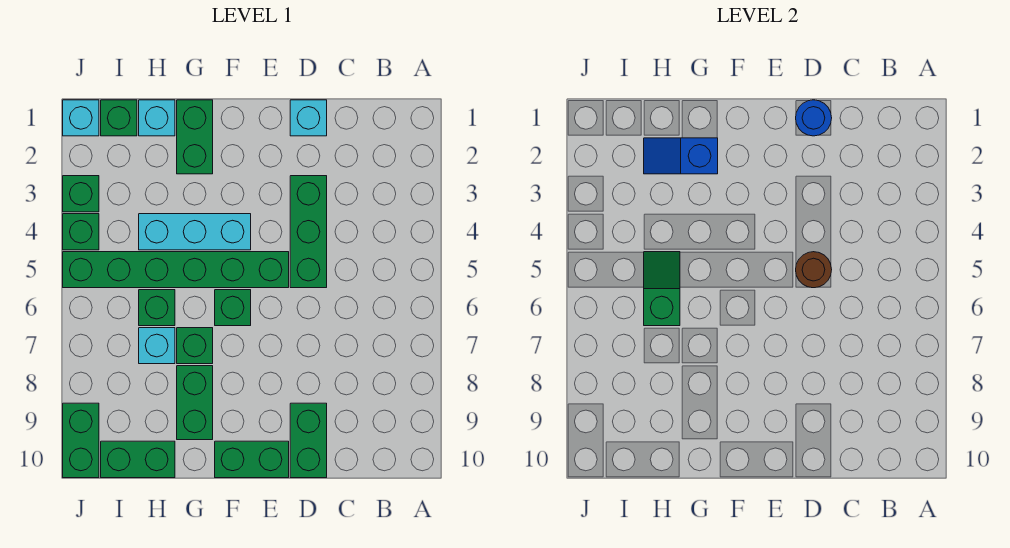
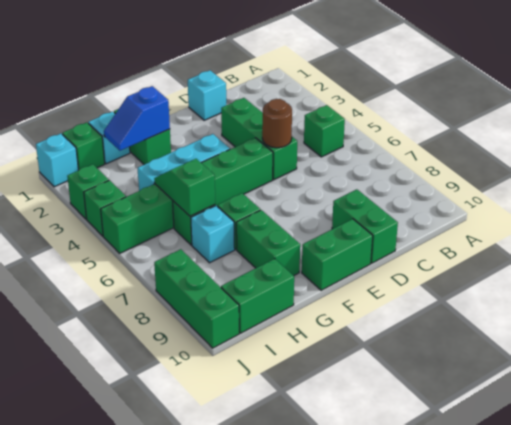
blue 1x1 round brick [796,100,832,136] -> none
green 1x1 brick [215,290,251,326] -> green 1x1 brick moved to [304,105,345,157]
green 1x2 brick [63,403,99,478] -> green 1x3 brick [154,249,239,348]

